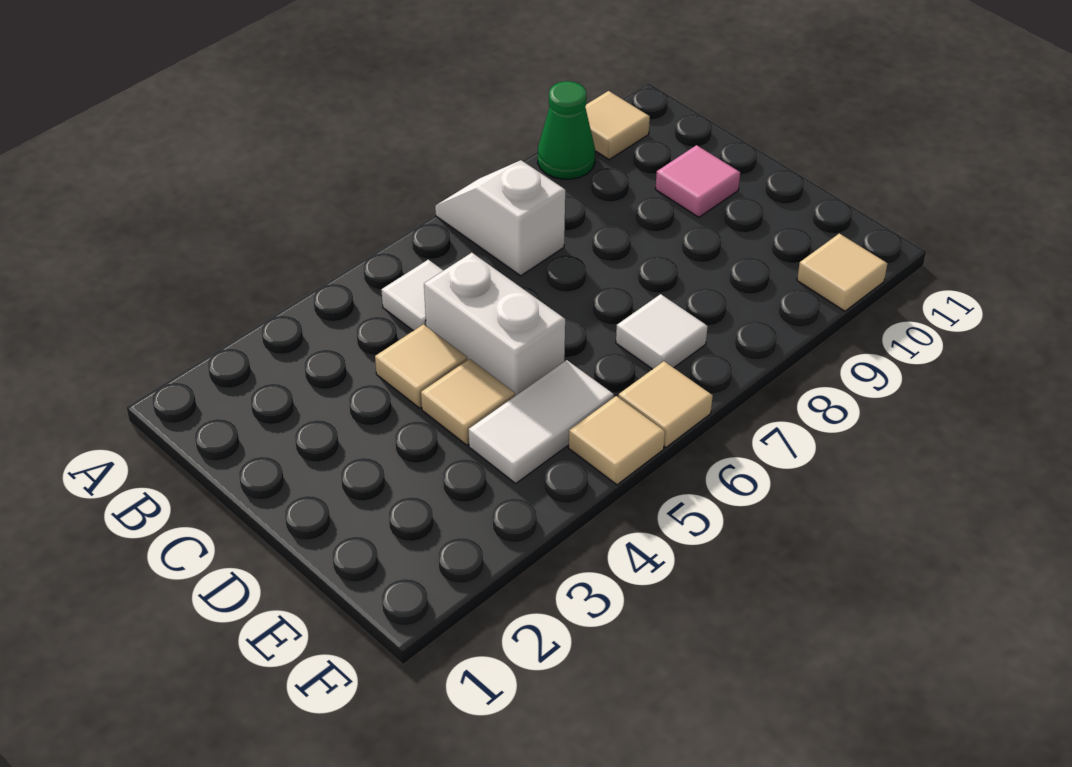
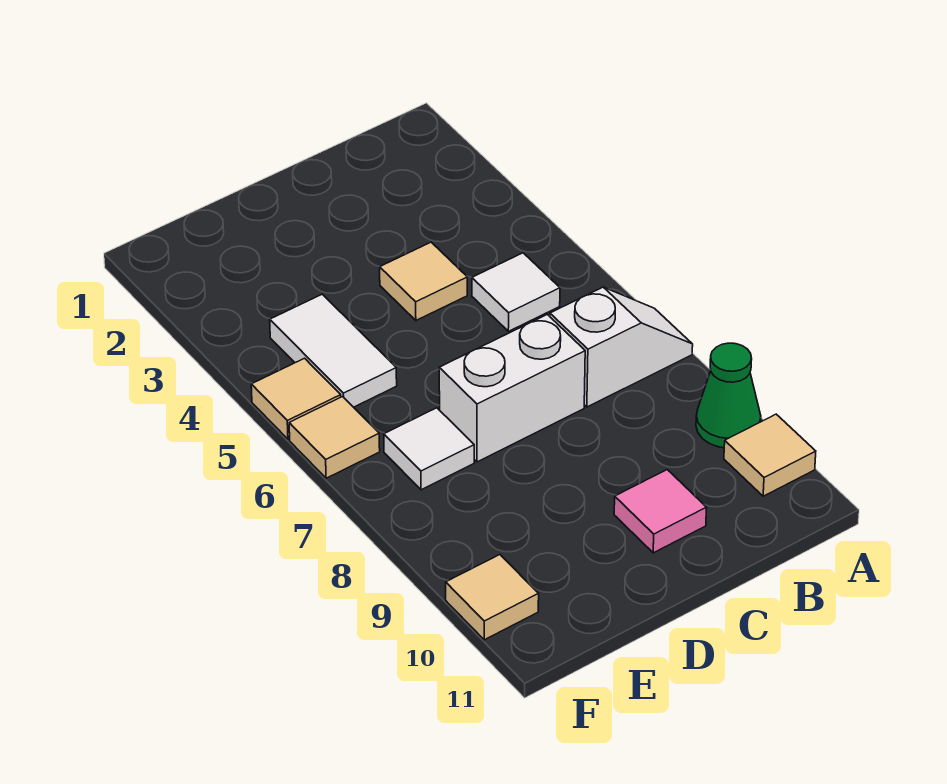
white 1x2 brick [424,253,565,396] -> white 1x2 brick moved to [439,314,585,462]
tan 1x1 tile [421,359,515,445] -> none

